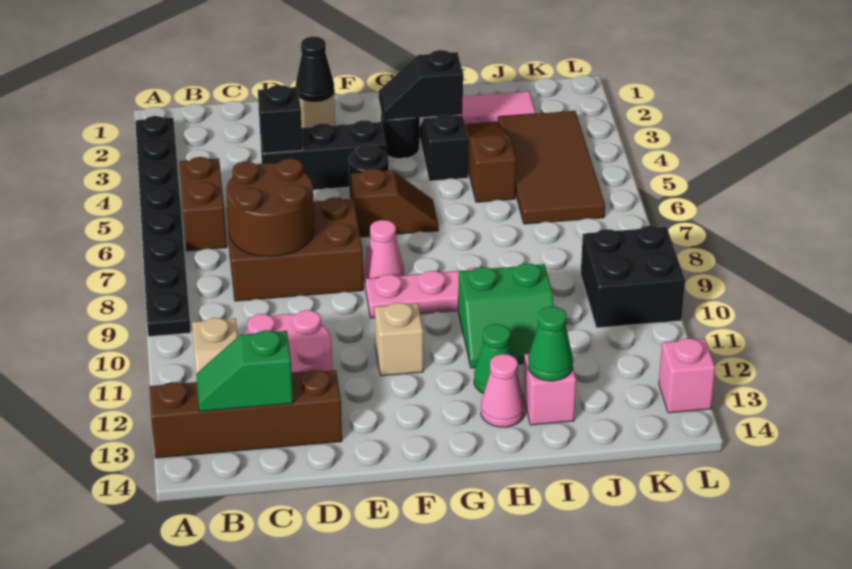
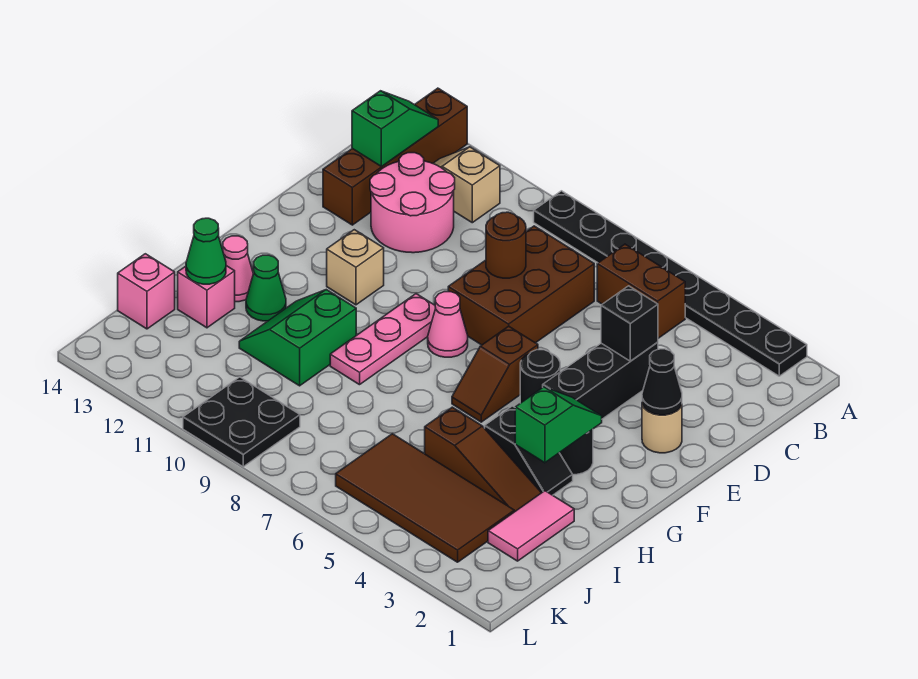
brown 2x2 round brick [226,158,315,257] -> brown 1x1 round brick [486,212,526,278]
black 1x2 slope [379,50,463,120] -> green 1x2 slope [515,387,602,463]
black 2x2 brick [581,226,685,328] -> black 2x2 plate [183,377,300,467]
pink 1x1 brick [659,338,715,413] -> pink 1x1 brick moved to [118,254,175,329]

